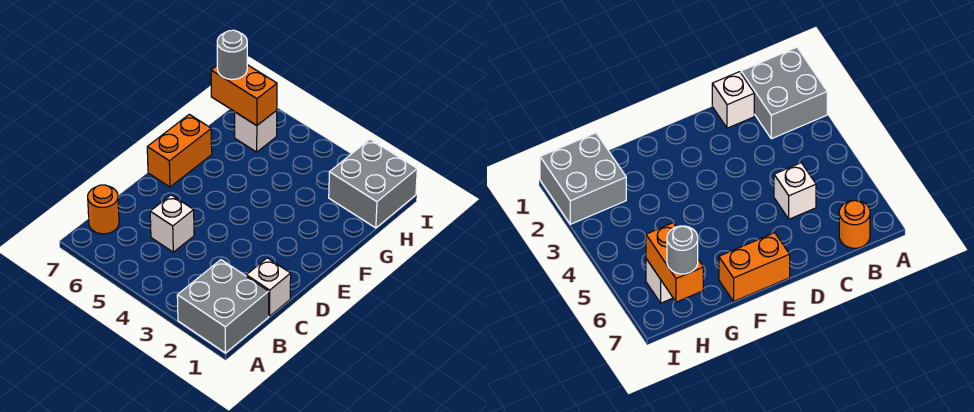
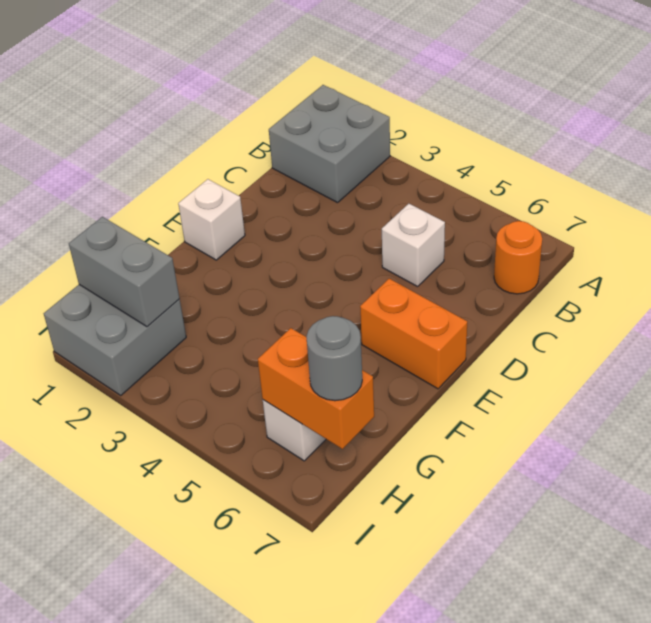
white 1x1 brick [246,258,291,316] -> white 1x1 brick moved to [178,179,245,260]
orange 1x2 brick [147,114,212,187] -> orange 1x2 brick turned to [360,279,467,389]
none -> grey 1x2 brick [69,217,179,327]

